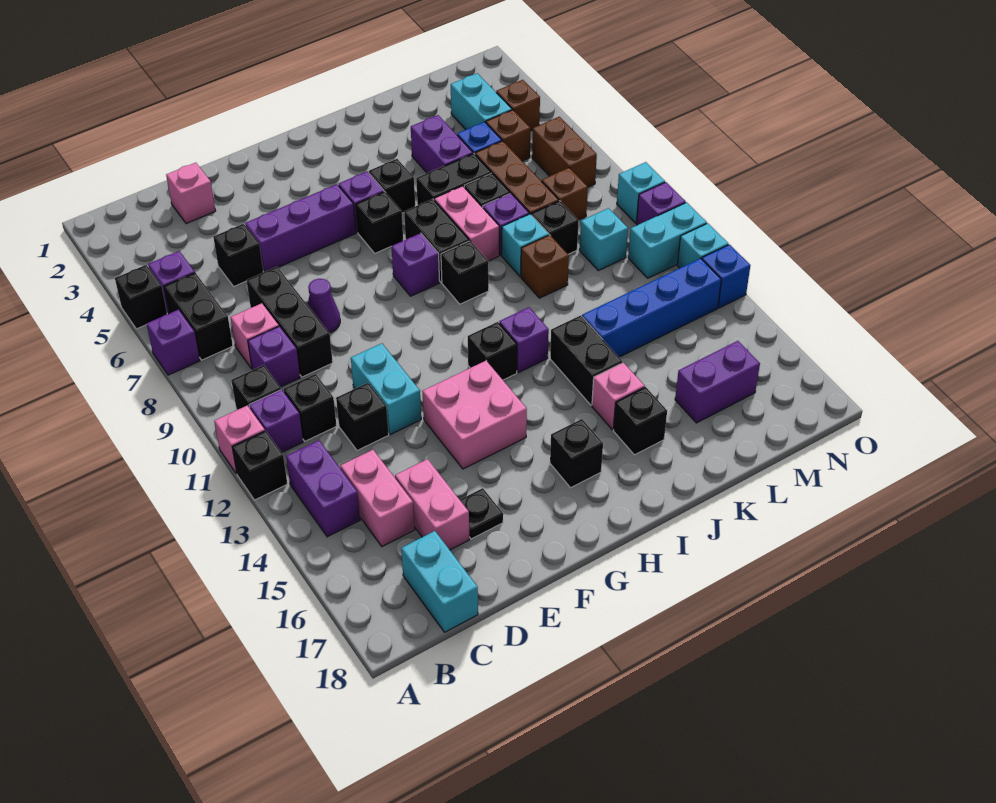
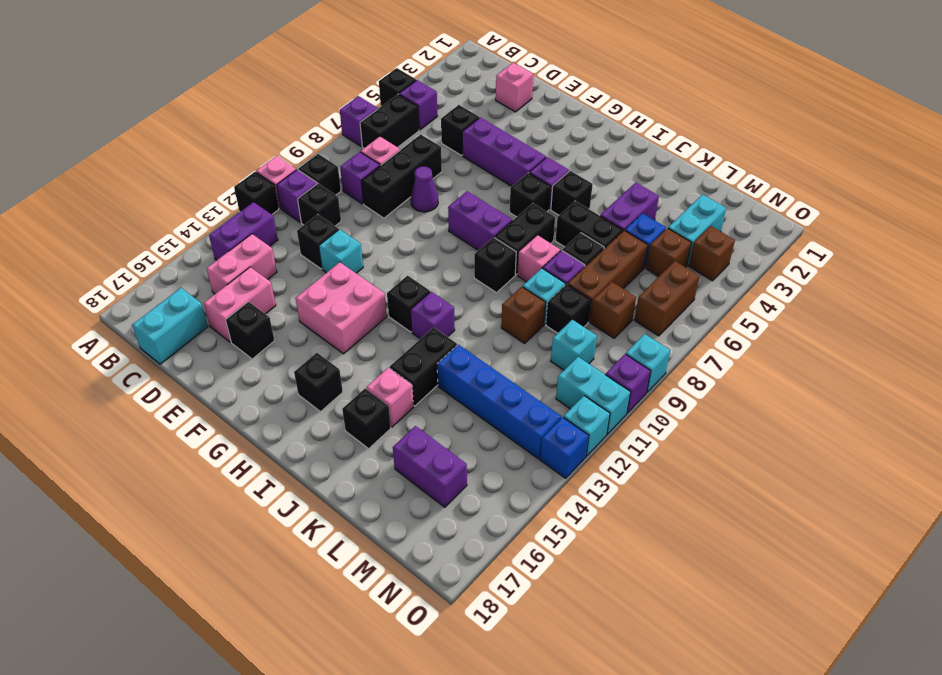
cyan 1x2 brick [351,343,421,434] -> cyan 1x1 brick [319,229,363,273]
black 1x1 plate [460,488,503,539] -> black 1x1 brick [226,302,275,359]
purple 1x1 brick [391,233,440,296] -> purple 1x2 brick [448,191,512,250]
pink 1x2 brick [434,186,499,261] -> pink 1x1 brick [517,235,560,282]

